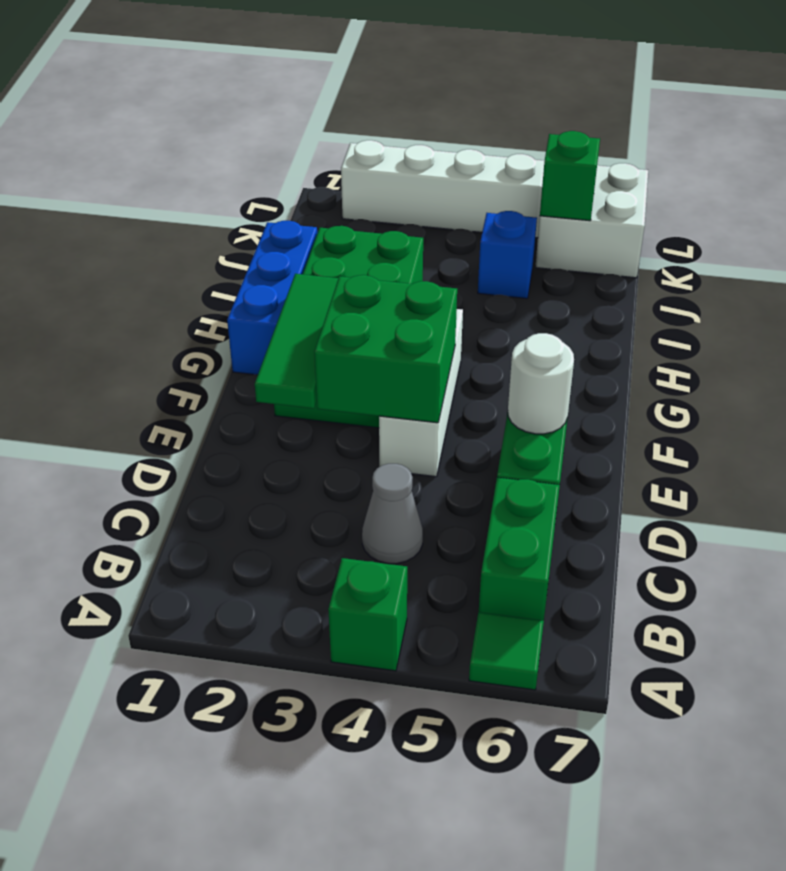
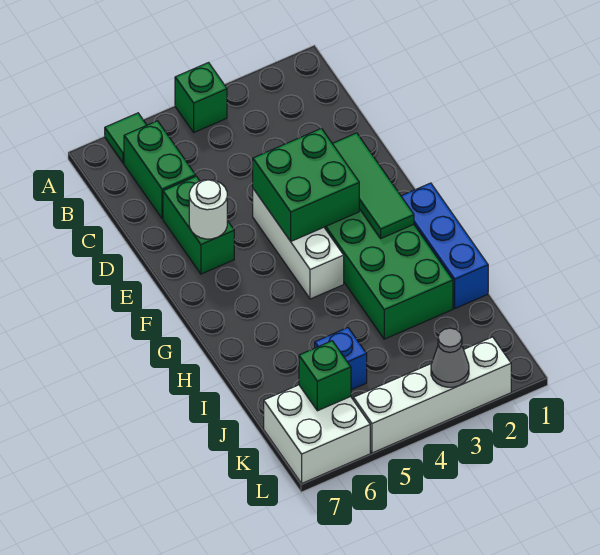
grey 1x1 cone [362,464,423,564] -> grey 1x1 cone moved to [431,328,469,387]

